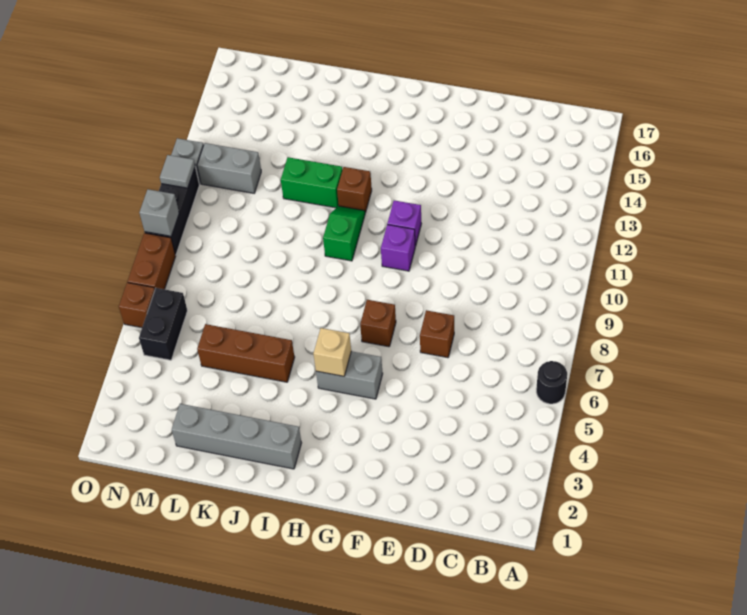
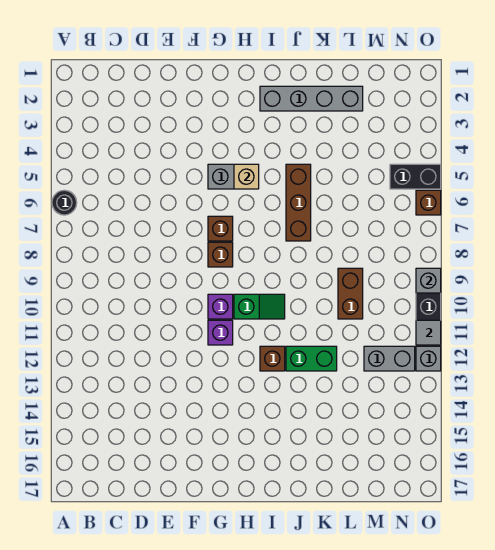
brown 1x1 brick [420,310,454,358] -> brown 1x1 brick moved to [208,242,233,267]
green 1x2 slope [323,206,365,261] -> green 1x2 slope turned to [234,294,285,319]
brown 1x3 brick [197,324,295,382] -> brown 1x3 brick turned to [286,164,311,241]
black 1x2 brick [139,288,187,360] -> black 1x2 brick turned to [390,164,441,189]
brown 1x2 brick [128,233,176,289] -> brown 1x2 brick moved to [338,268,363,319]

